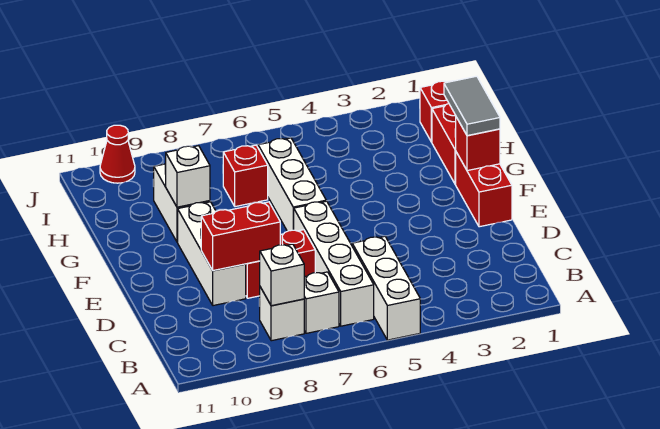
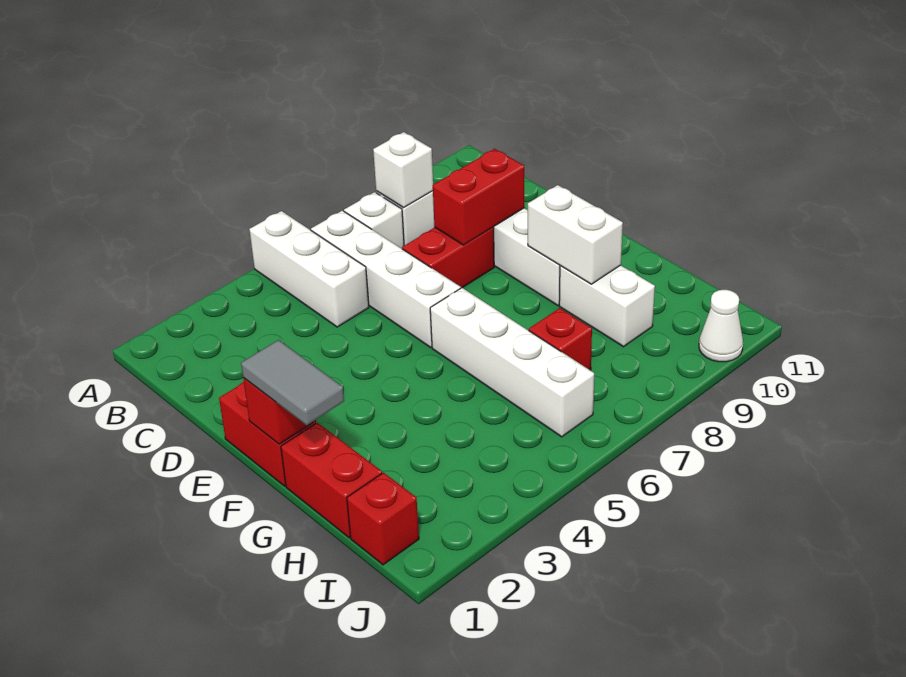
white 1x3 brick [258,138,326,231] -> white 1x4 brick [430,288,594,437]
white 1x1 brick [165,146,210,207] -> white 1x2 brick [528,185,623,284]
red 1x1 cone [100,125,135,183] -> white 1x1 cone [699,290,743,362]

